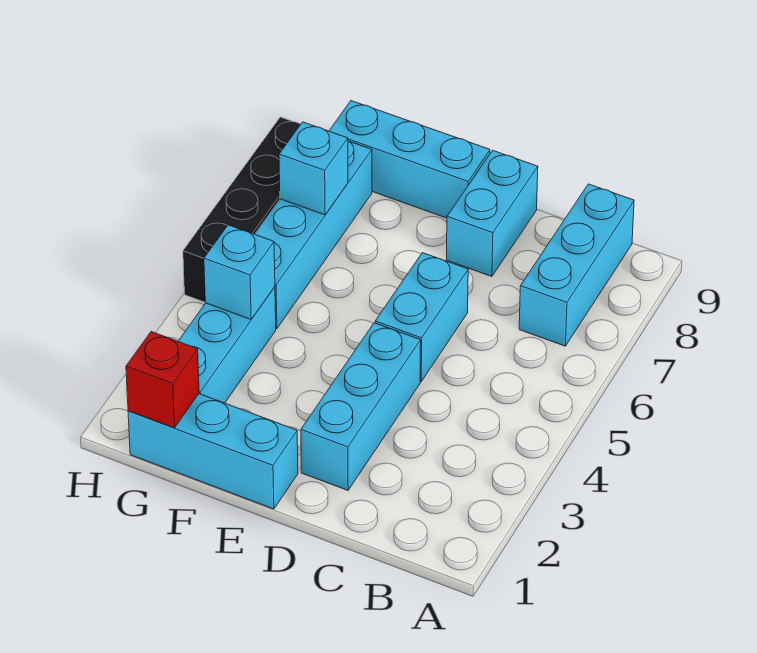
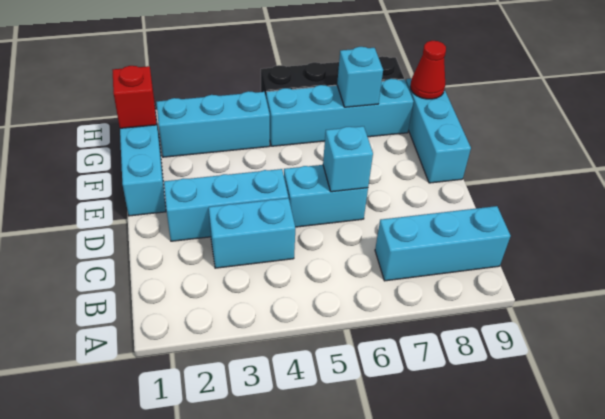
cyan 1x2 brick [446,150,538,277] -> cyan 1x2 brick moved to [209,198,295,268]
cyan 1x1 brick [204,225,275,319] -> cyan 1x1 brick moved to [323,126,373,192]
none -> red 1x1 cone [410,41,446,99]

